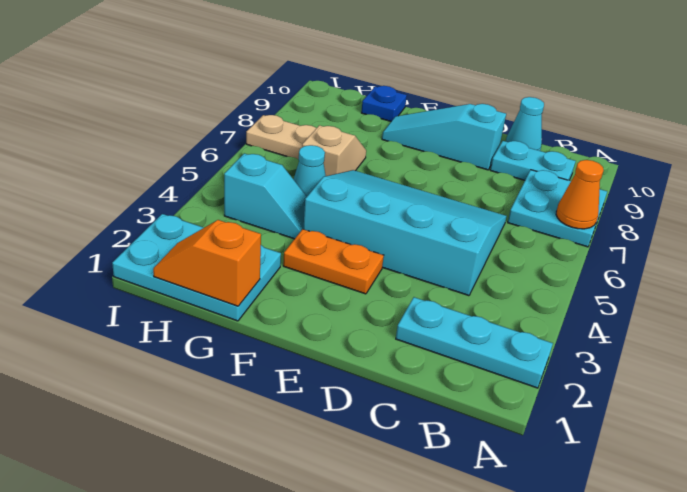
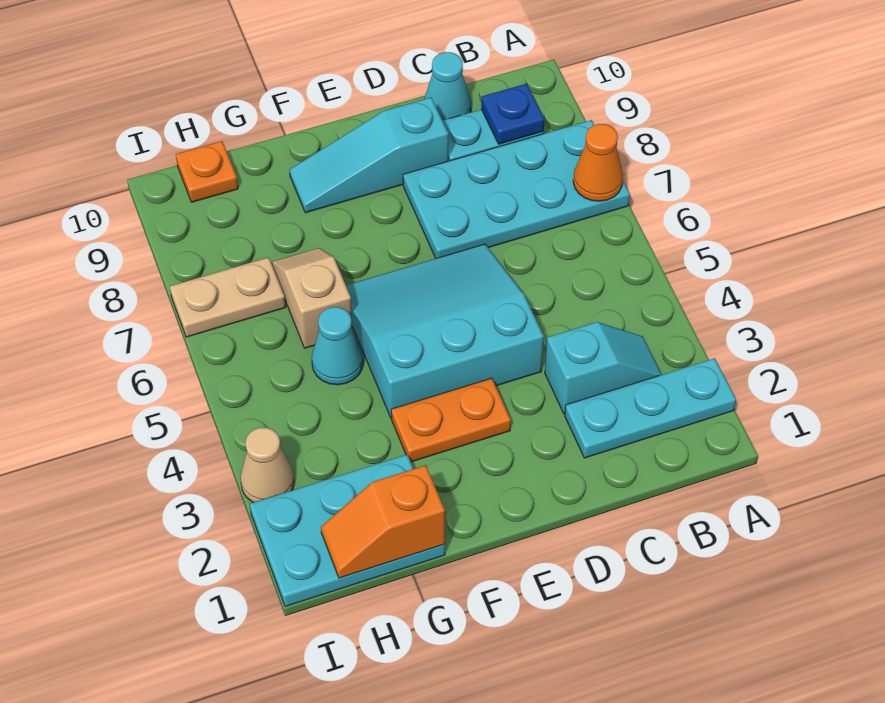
cyan 2x2 plate [508,170,607,247] -> cyan 2x4 plate [403,120,630,258]
cyan 3x4 slope [303,170,507,296] -> cyan 3x3 slope [346,244,544,418]
cyan 1x2 slope [224,153,307,239] -> cyan 1x2 slope moved to [545,322,662,414]
blue 1x1 plate [361,86,407,121] -> blue 1x1 plate moved to [481,84,544,144]
none -> orange 1x1 plate [176,141,238,202]
none -> tan 1x1 cone [240,428,294,502]

